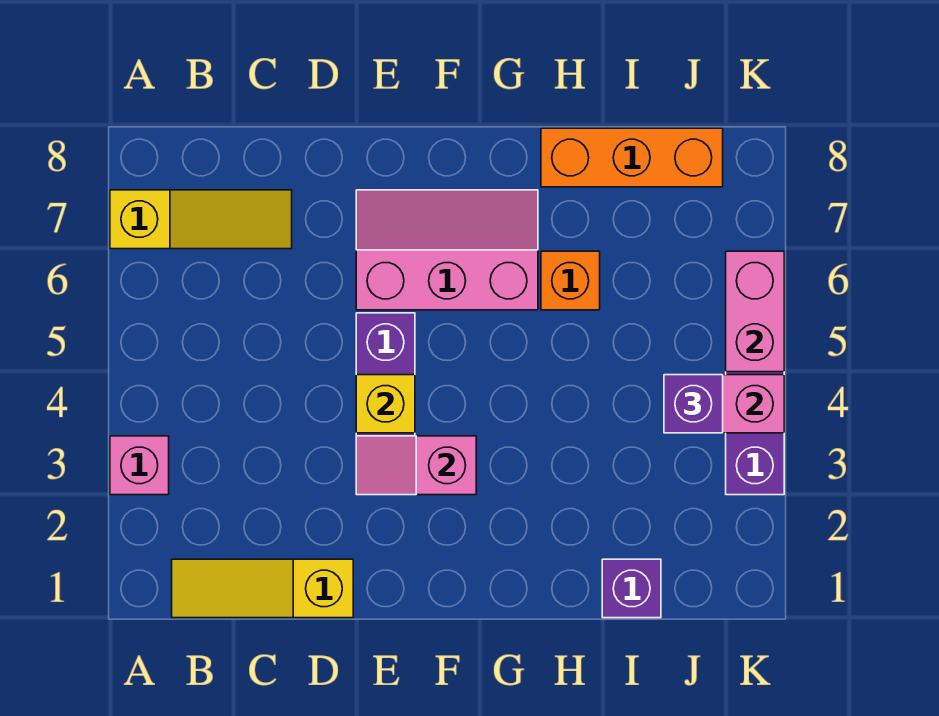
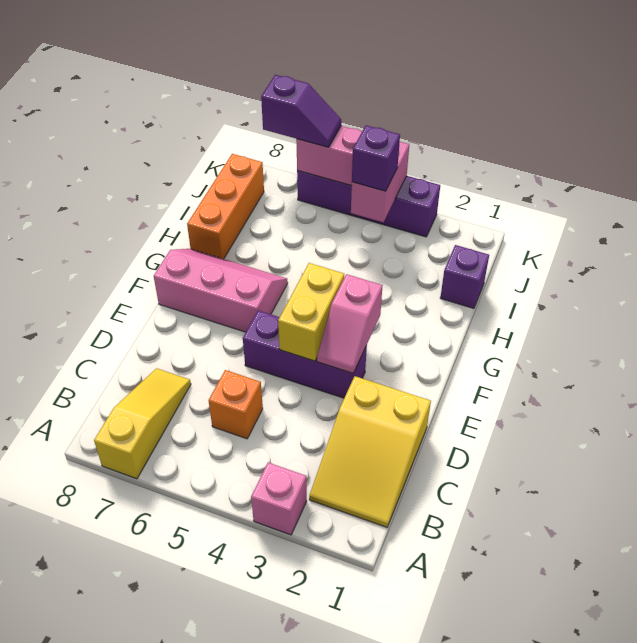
yellow 1x3 slope [172,559,353,618] -> yellow 2x3 slope [309,376,431,527]
yellow 1x1 brick [356,375,415,433] -> yellow 1x2 brick [278,263,344,361]
pink 2x3 slope [356,190,538,310] -> pink 2x3 slope turned to [154,249,288,332]
orange 1x1 brick [541,251,600,310] -> orange 1x1 brick moved to [209,370,263,439]
none -> purple 1x2 slope [261,75,341,147]

